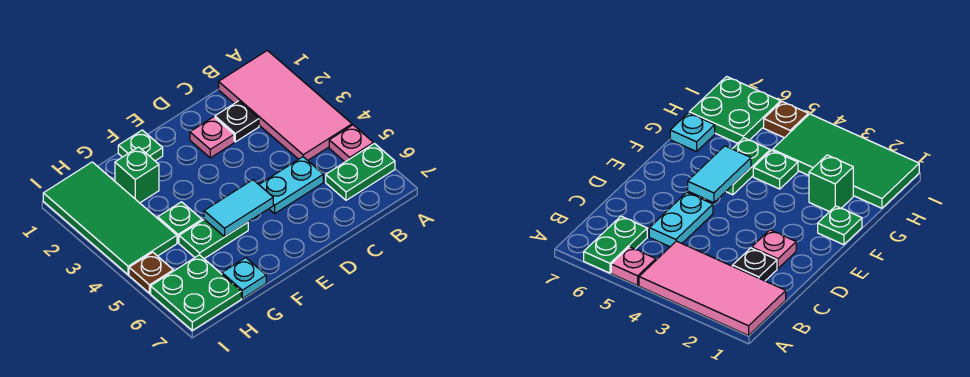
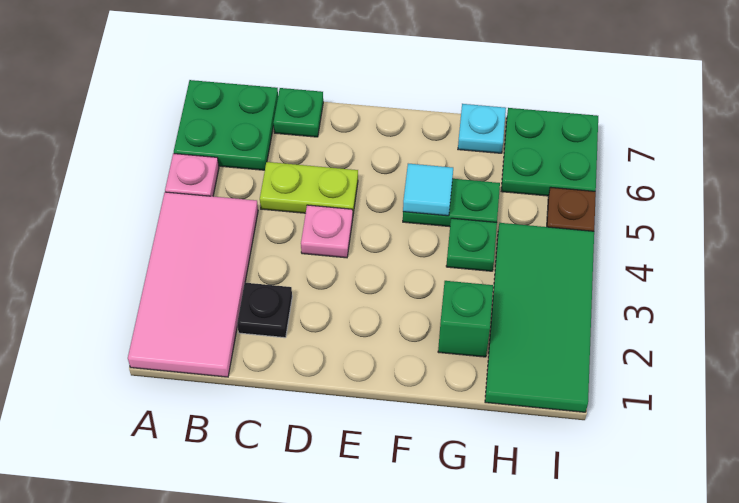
green 1x2 plate [326,144,395,200] -> green 2x2 plate [174,80,278,170]
cyan 1x2 plate [259,157,323,214] -> lime 1x2 plate [260,162,358,214]
pink 1x1 plate [190,117,234,158] -> pink 1x1 plate moved to [301,205,353,258]
cyan 1x2 tile [204,180,273,237] -> cyan 1x1 tile [403,164,453,216]
green 1x1 plate [118,130,163,161] -> green 1x1 plate moved to [273,88,323,137]

